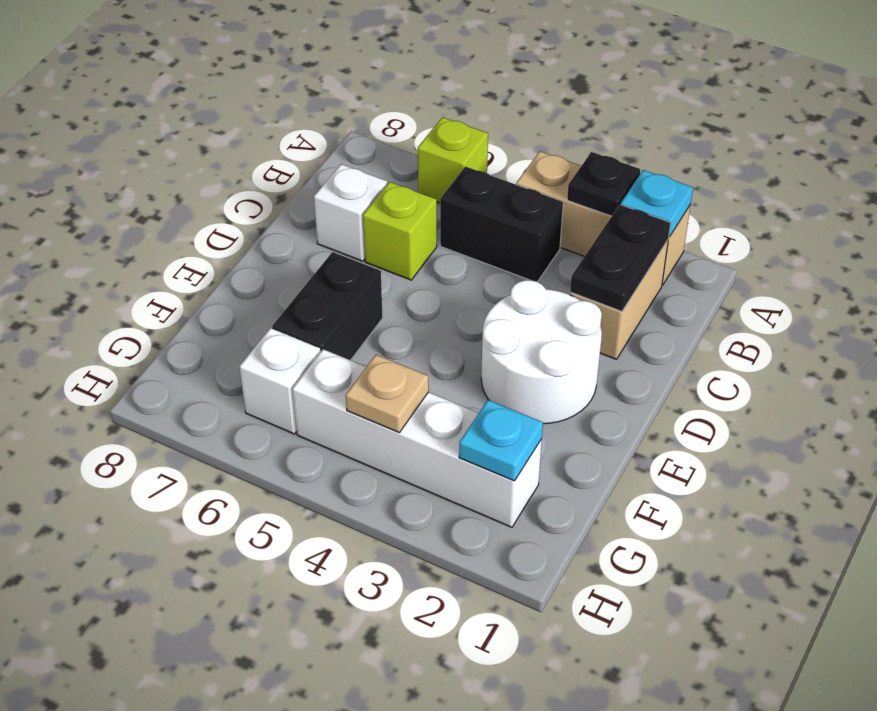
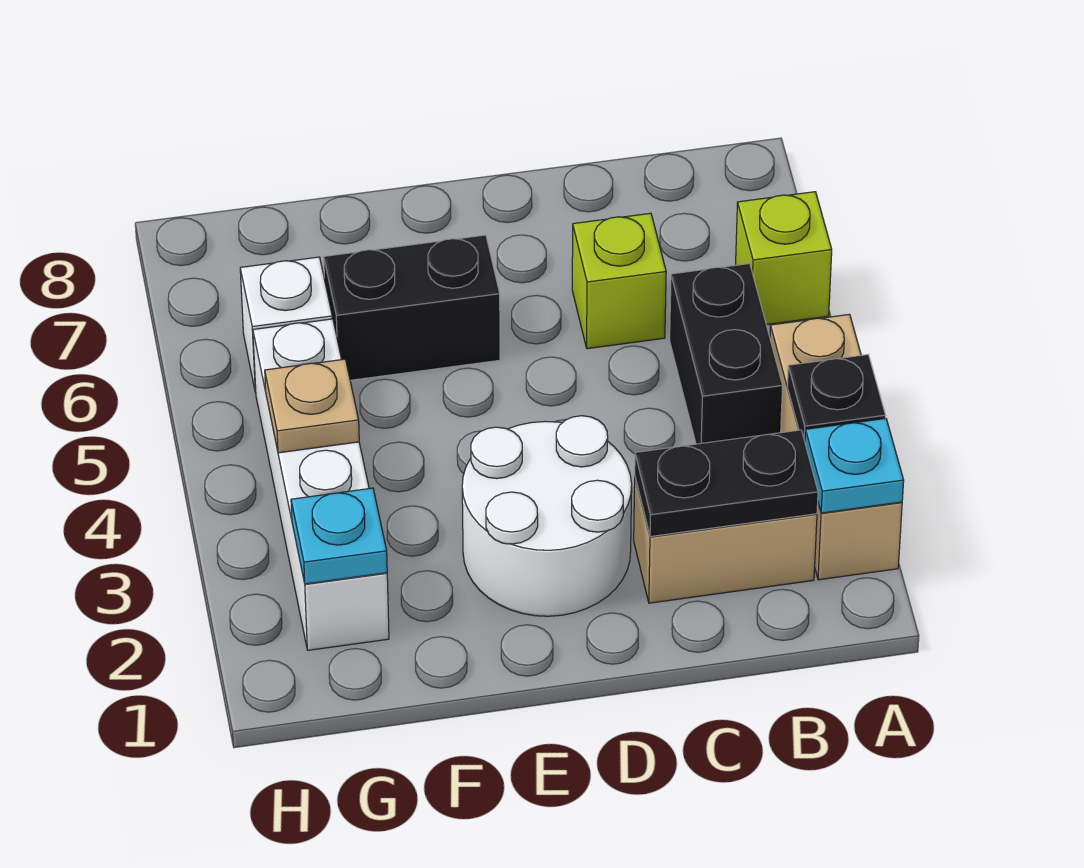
white 1x1 brick [314,164,387,261] -> none

